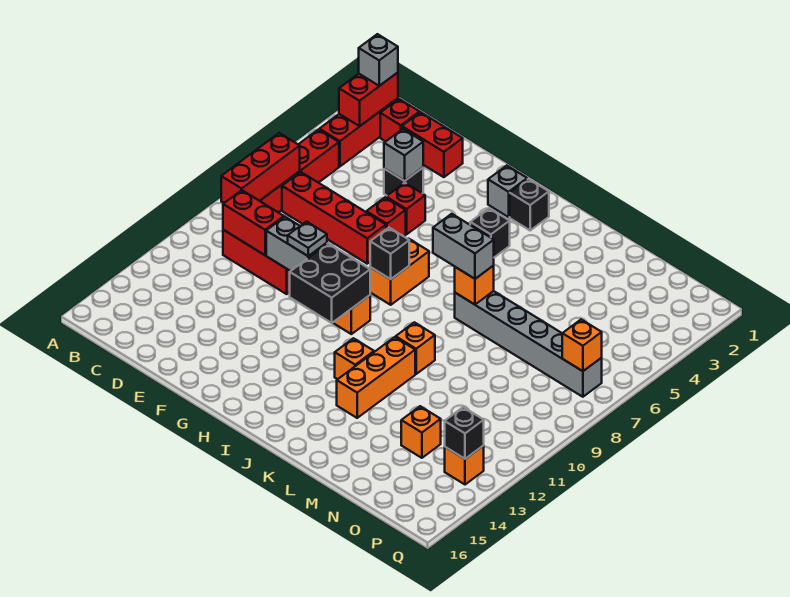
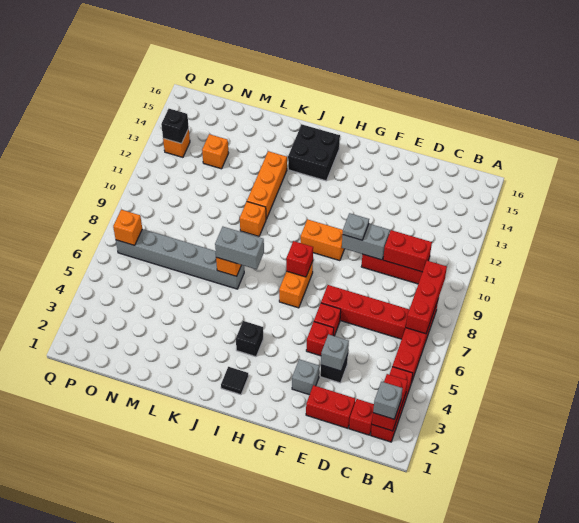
black 2x2 brick [290,244,370,323] -> black 2x2 brick moved to [288,125,340,181]
grey 1x1 brick [488,166,527,217] -> grey 1x1 brick moved to [292,359,319,395]
black 1x1 brick [370,228,409,279] -> red 1x1 brick [286,241,313,277]
black 1x1 brick [510,179,549,230] -> black 1x1 tile [221,367,248,395]
orange 1x1 brick [335,338,374,379] -> none

